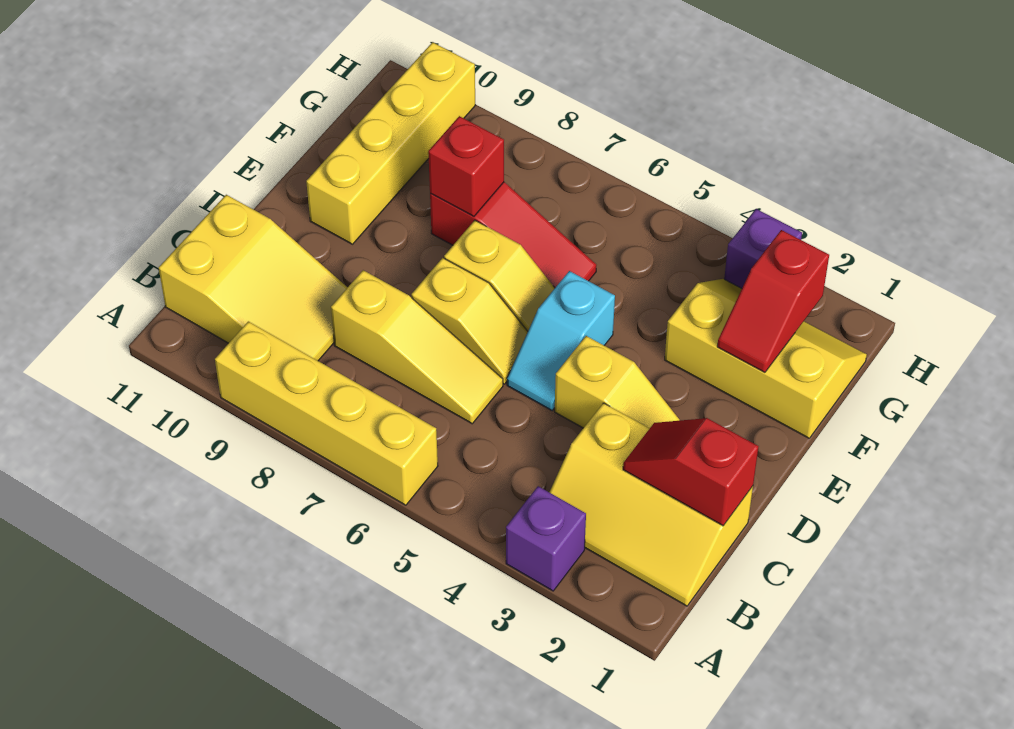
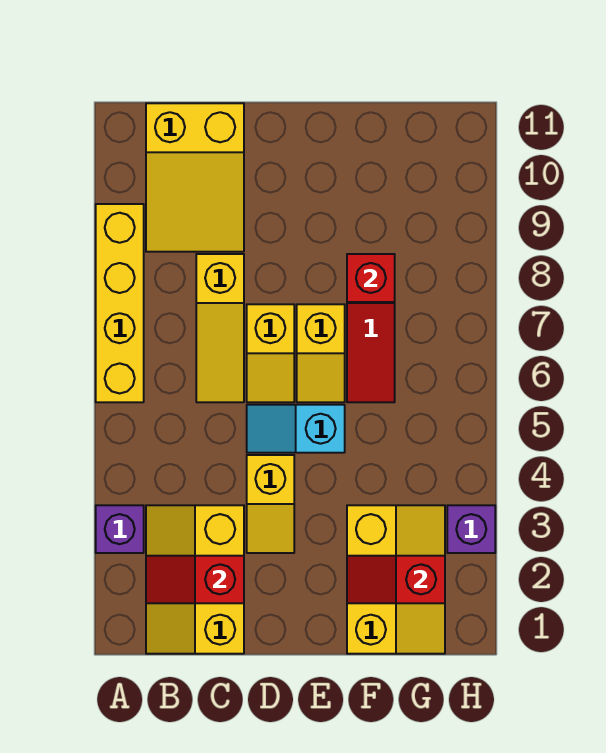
red 1x2 slope [623,418,759,526] -> red 1x2 slope turned to [146,556,244,603]
yellow 1x4 brick [306,42,475,244] -> none

